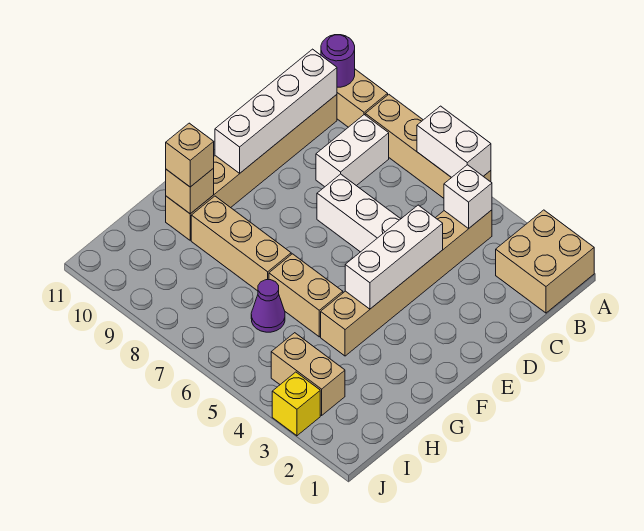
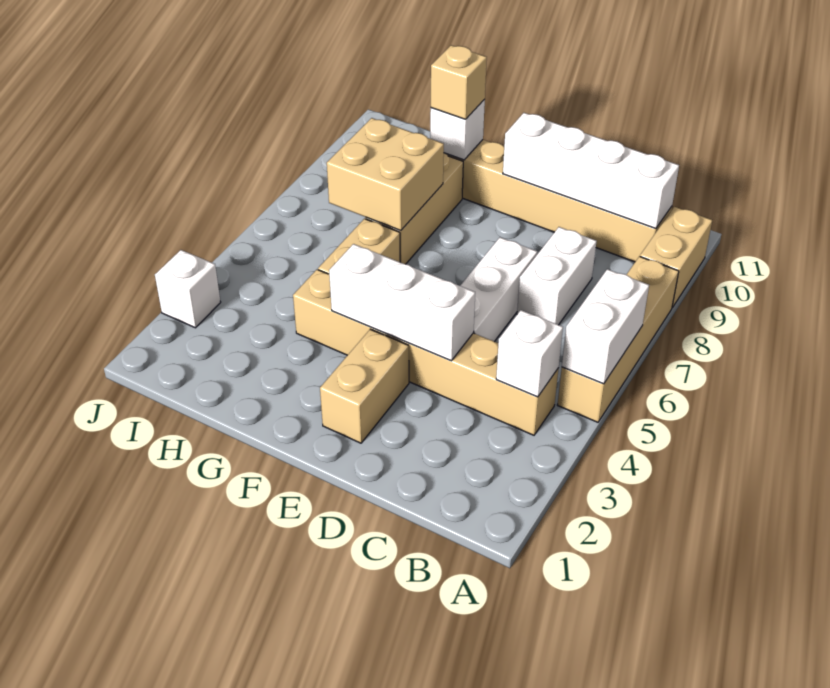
tan 2x2 brick [496,210,594,313] -> tan 2x2 brick moved to [327,118,444,230]
purple 1x1 round brick [321,35,355,87] -> none
white 1x2 brick [316,115,389,187] -> white 1x2 brick turned to [517,227,597,325]
tan 1x1 brick [166,168,214,214] -> white 1x1 brick [430,100,485,160]
purple 1x1 cone [251,280,285,332] -> none
tan 1x2 brick [271,333,345,415] -> tan 1x2 brick moved to [320,329,409,443]
yellow 1x1 brick [272,372,320,436] -> white 1x1 brick [155,250,221,328]

